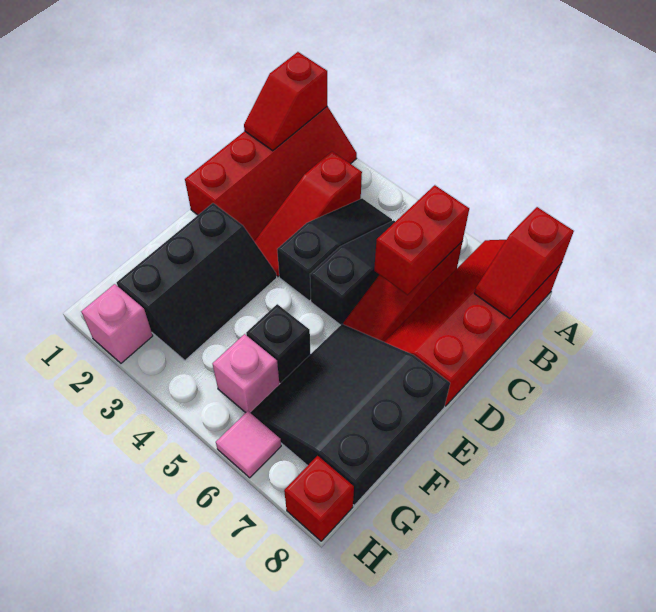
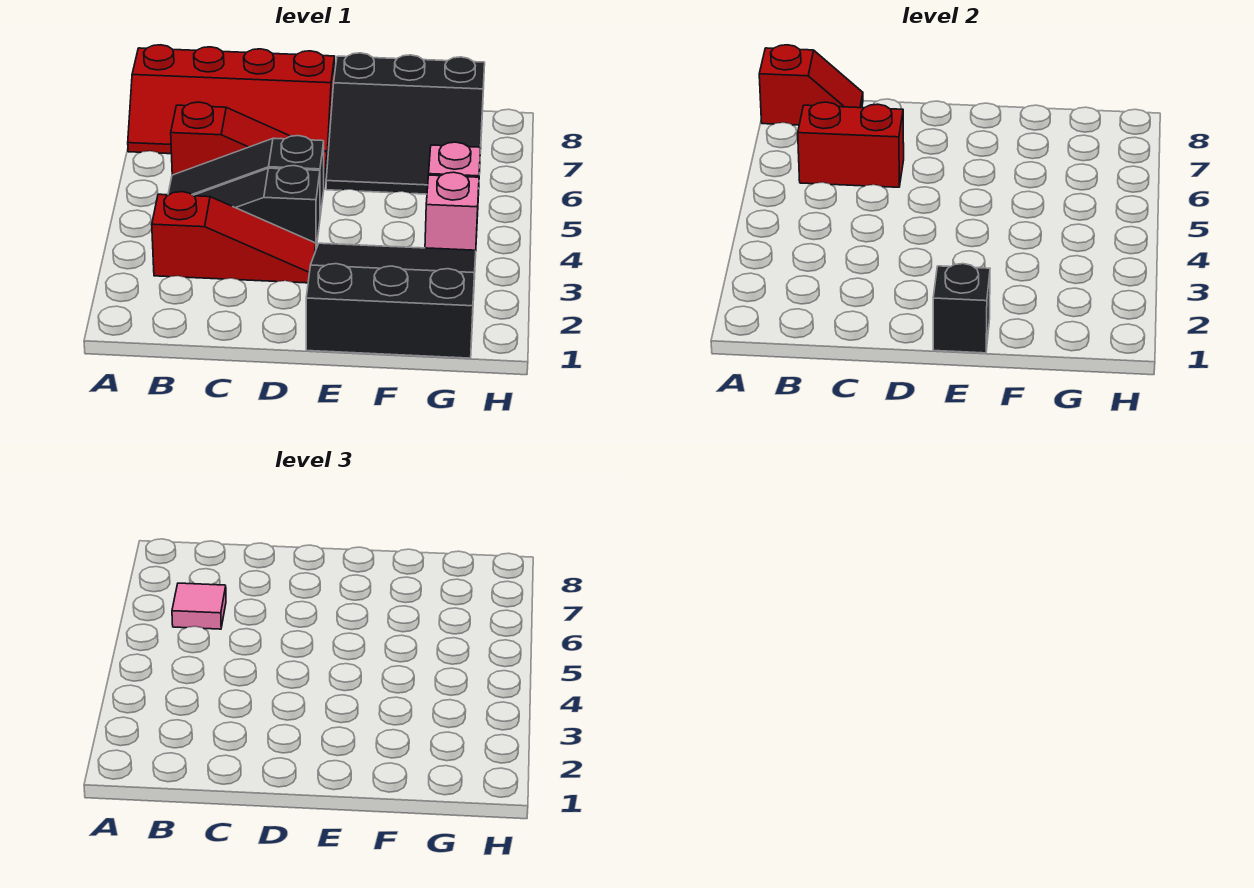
red 2x4 slope [185,107,357,241] -> none
red 1x2 slope [244,52,327,151] -> none
black 2x3 slope [117,203,277,360] -> black 3x3 slope [306,243,476,358]
black 1x1 brick [246,304,310,383] -> black 1x1 brick moved to [933,264,990,353]
pink 1x1 brick [81,284,153,363] -> pink 1x1 brick moved to [425,172,479,250]
pink 1x1 tile [216,411,281,478] -> pink 1x1 tile moved to [172,583,226,629]
red 1x1 brick [284,456,354,541] -> none

